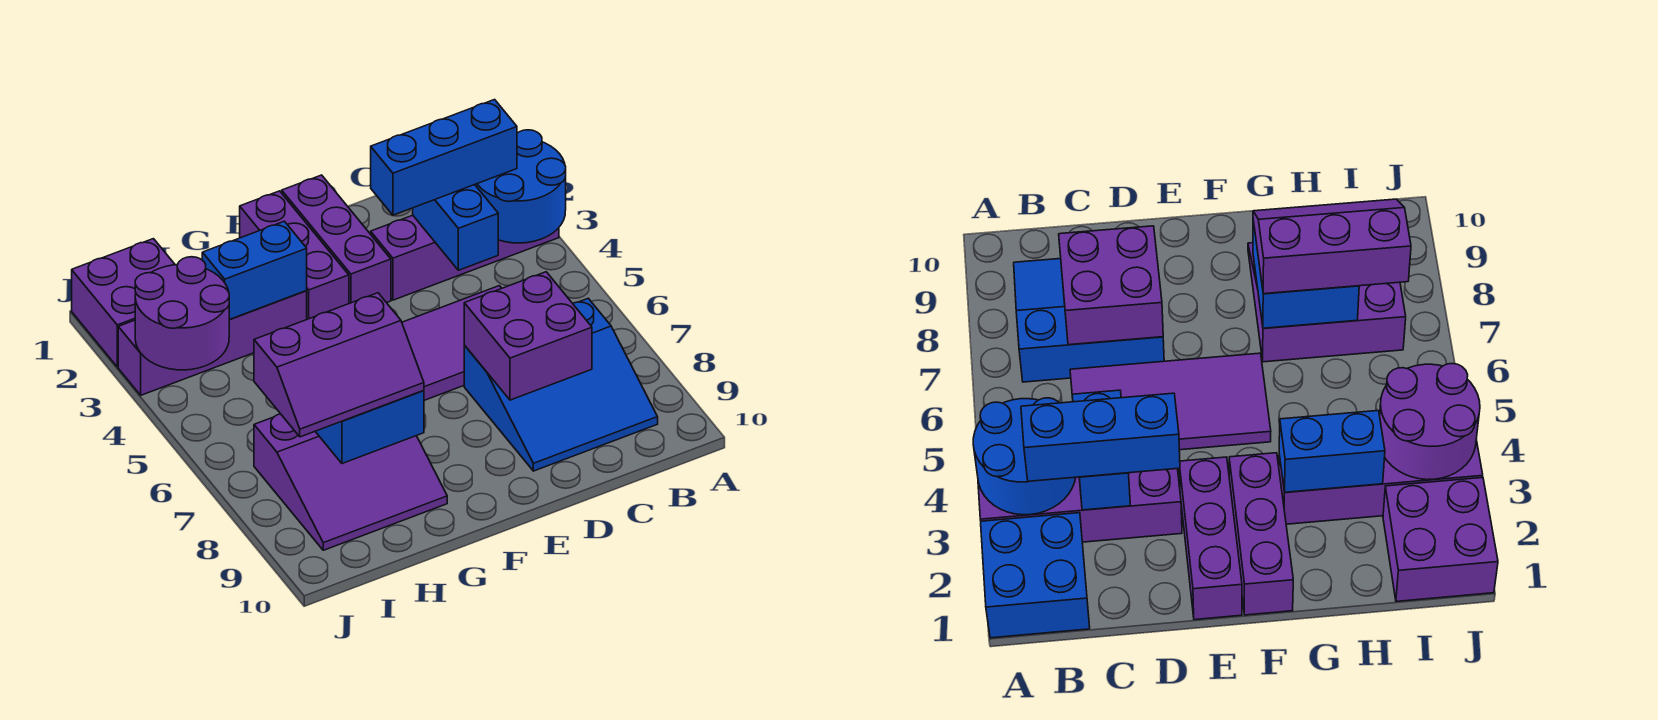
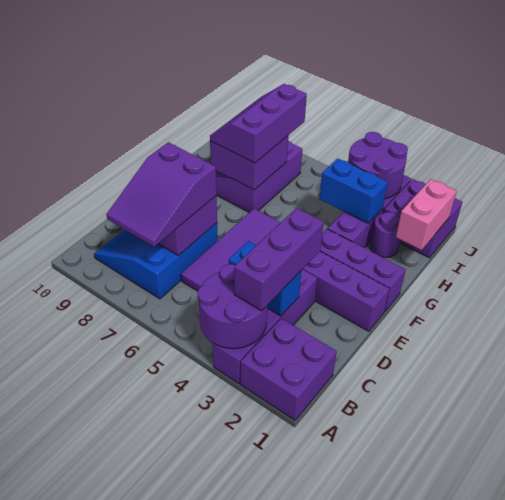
blue 2x2 brick [981,513,1090,638] -> purple 2x2 brick [240,318,337,420]
blue 2x2 round brick [475,130,566,243] -> purple 2x2 round brick [198,264,267,349]
blue 1x3 brick [371,100,517,215] -> purple 1x3 brick [234,208,324,311]
none -> purple 2x3 slope [106,142,216,247]
blue 1x2 brick [202,221,307,320] -> blue 1x2 brick turned to [319,159,388,223]
blue 2x2 brick [315,391,424,464] -> purple 2x2 brick [210,136,288,190]
none -> pink 1x2 brick [396,179,457,250]
none -> purple 1x1 round brick [370,212,400,257]

